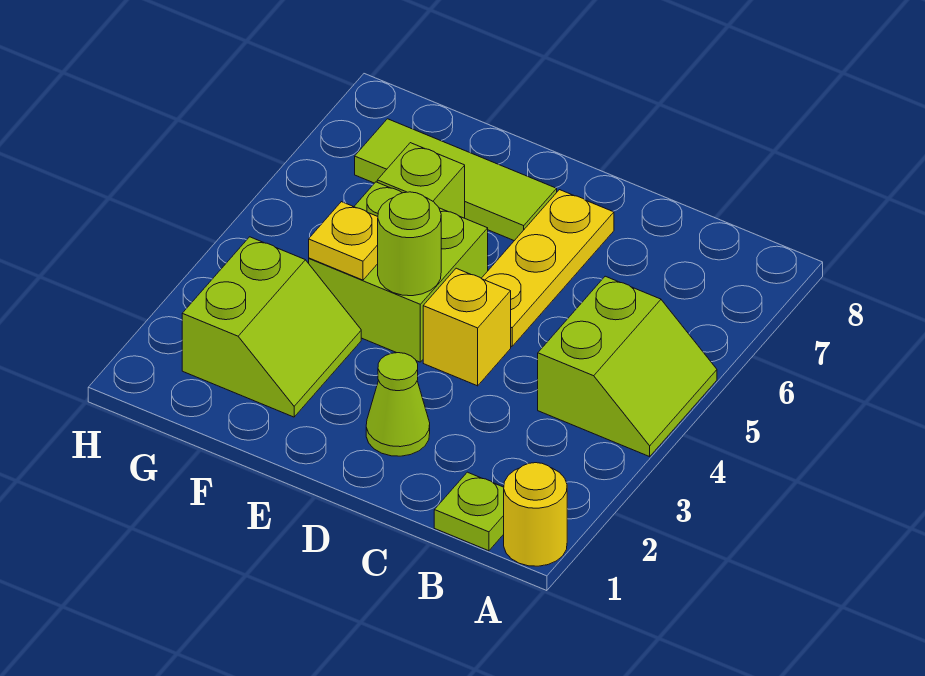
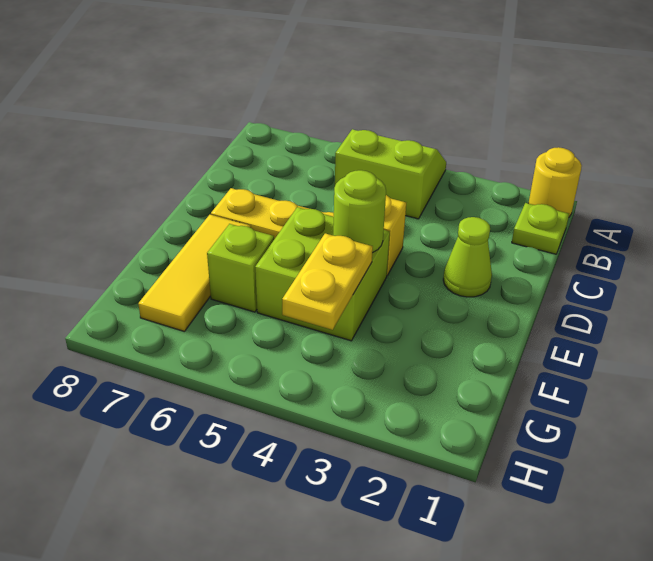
lime 1x3 tile [355,119,557,241] -> yellow 1x3 tile [138,215,251,332]
lime 2x2 slope [182,237,361,417] -> none
yellow 1x1 plate [309,202,378,280] -> yellow 1x2 plate [282,233,373,330]

